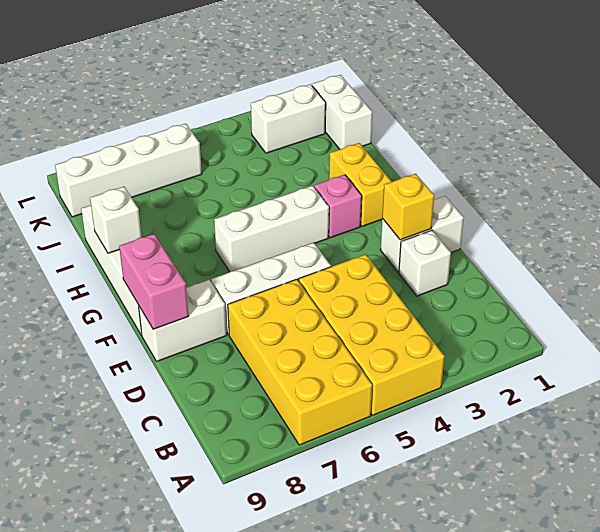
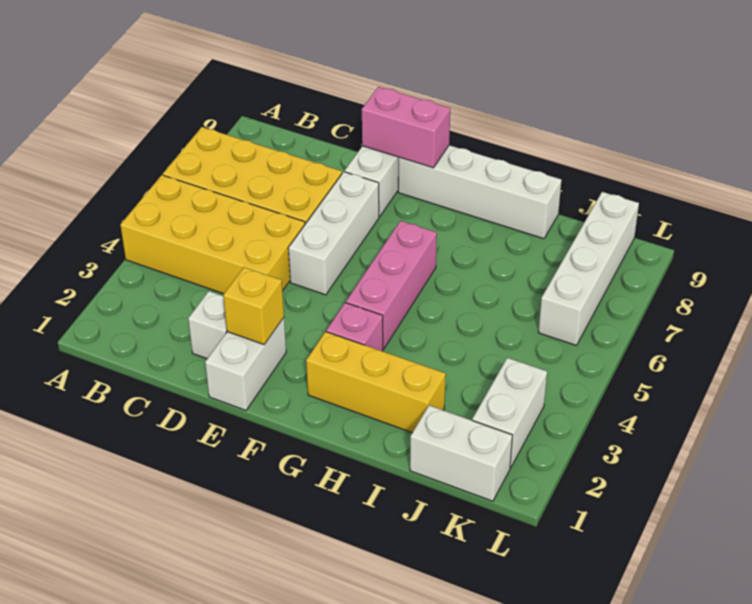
yellow 1x2 brick [329,143,392,226] -> yellow 1x3 brick [306,332,446,433]
white 1x3 brick [214,186,329,272] -> pink 1x3 brick [346,221,437,349]
white 1x1 brick [90,187,141,253] -> none

